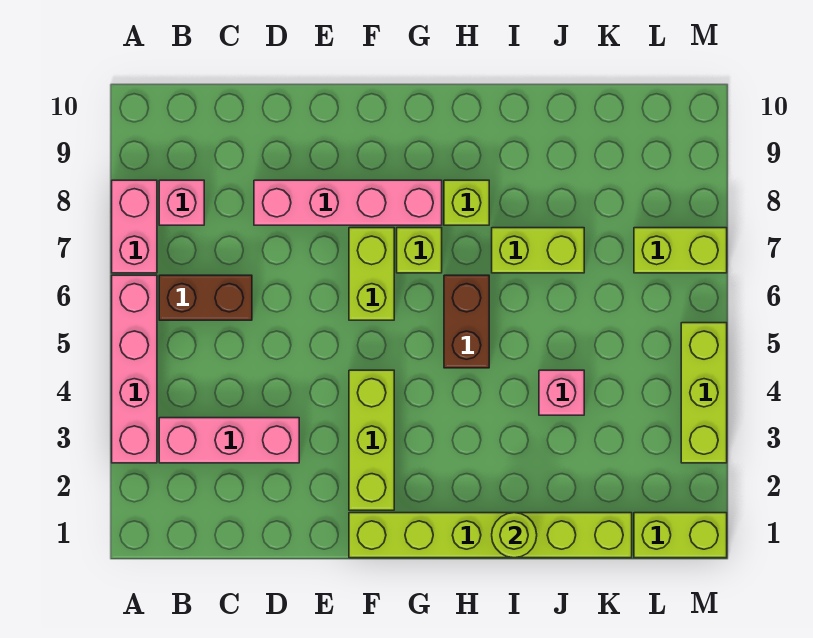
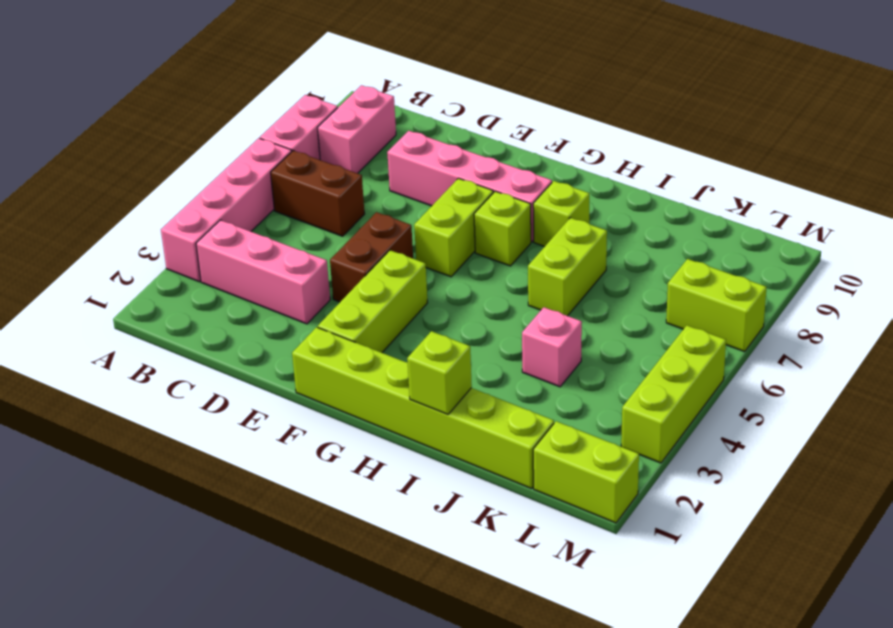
pink 1x1 brick [159,180,204,225] -> pink 1x2 brick [318,85,396,173]
brown 1x2 brick [444,275,489,368] -> brown 1x2 brick moved to [330,212,413,302]
lime 1x1 round brick [492,513,537,558] -> lime 1x1 brick [407,331,472,414]
lime 1x2 brick [492,228,584,273] -> lime 1x2 brick turned to [528,218,607,316]

